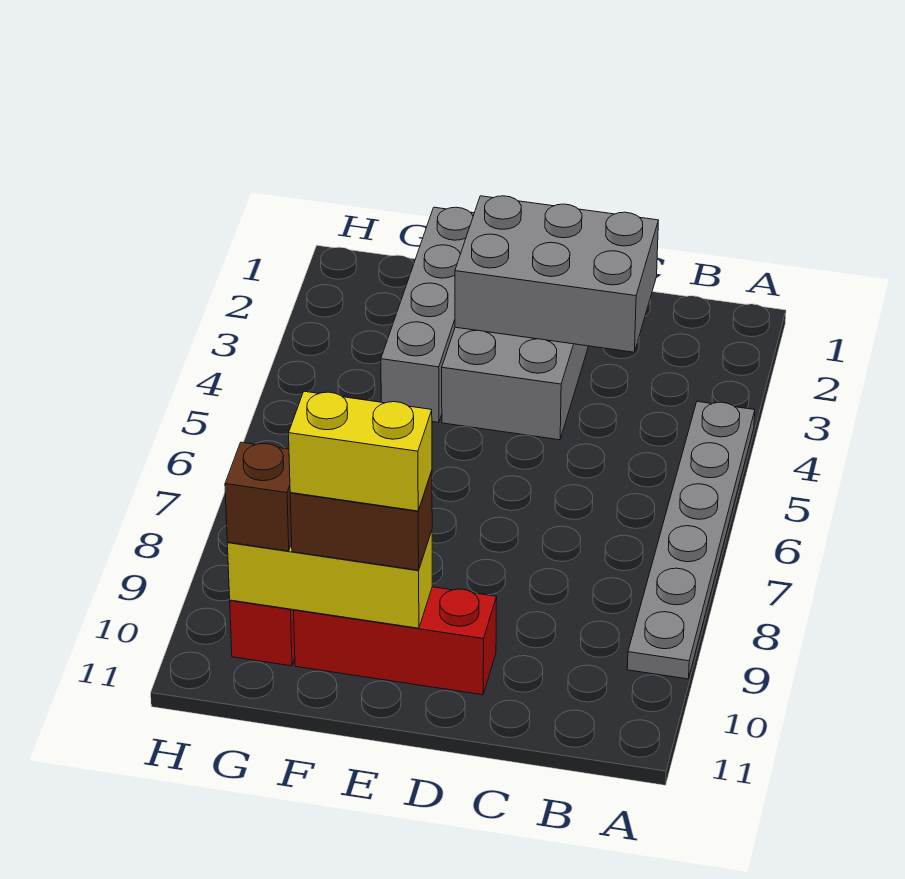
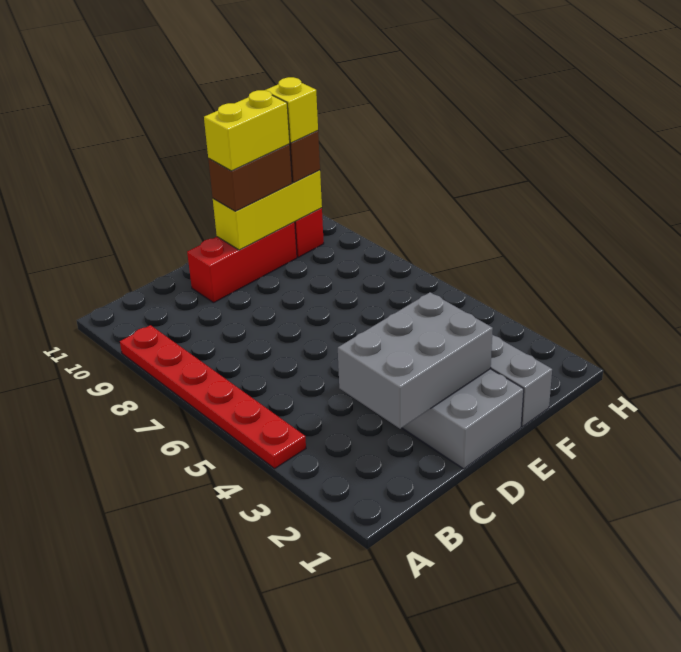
grey 1x6 plate [627,402,755,679] -> red 1x6 plate [120,325,306,468]
none -> yellow 1x1 brick [265,77,318,143]

